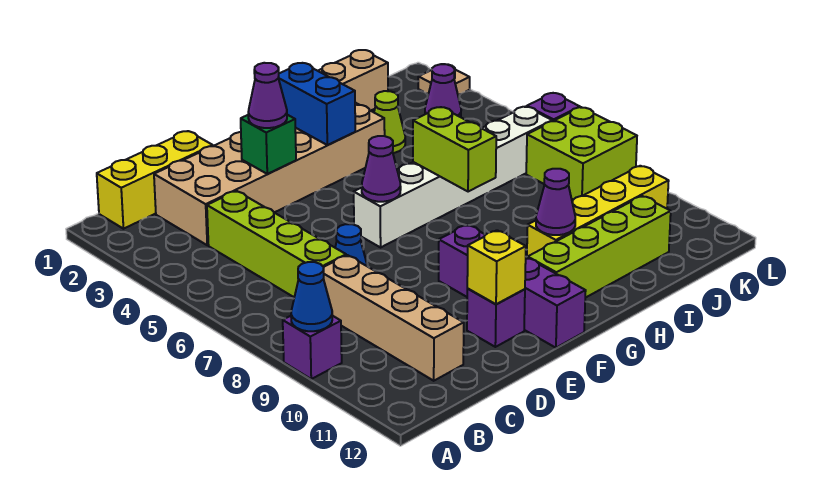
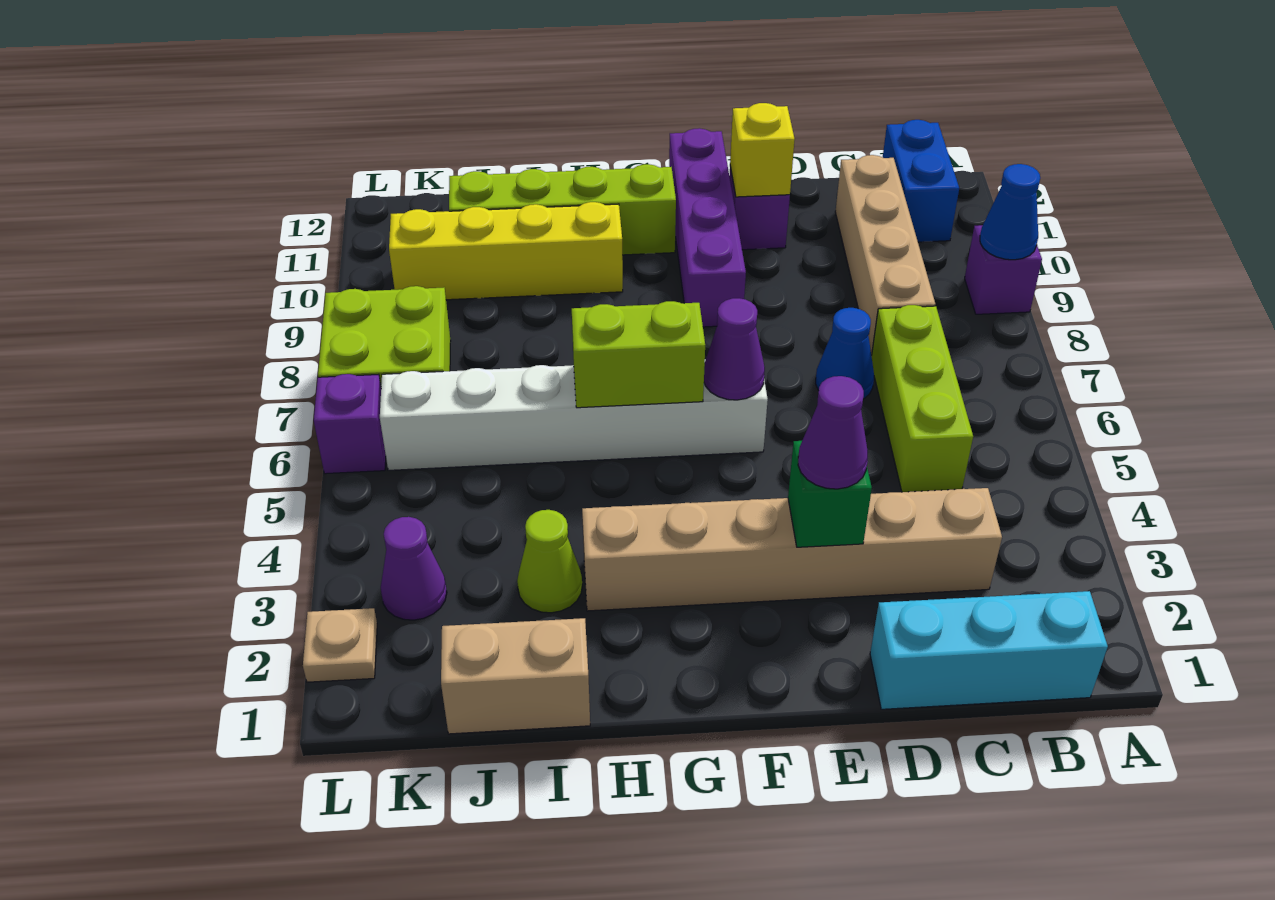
yellow 1x3 brick [97,131,213,229] -> cyan 1x3 brick [870,591,1108,709]
tan 2x6 brick [154,103,385,245] -> tan 1x6 brick [582,488,1002,611]
lime 1x4 brick [207,191,346,297] -> lime 1x3 brick [872,305,973,492]
blue 1x2 brick [278,63,355,145] -> blue 1x2 brick moved to [883,120,959,242]
lime 1x2 brick [413,107,496,192] -> lime 1x2 brick turned to [572,301,705,408]
purple 1x1 cone [536,169,575,235] -> none

